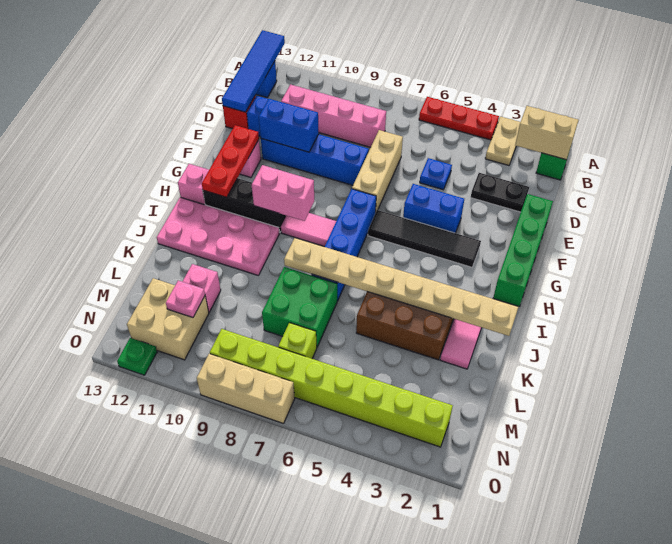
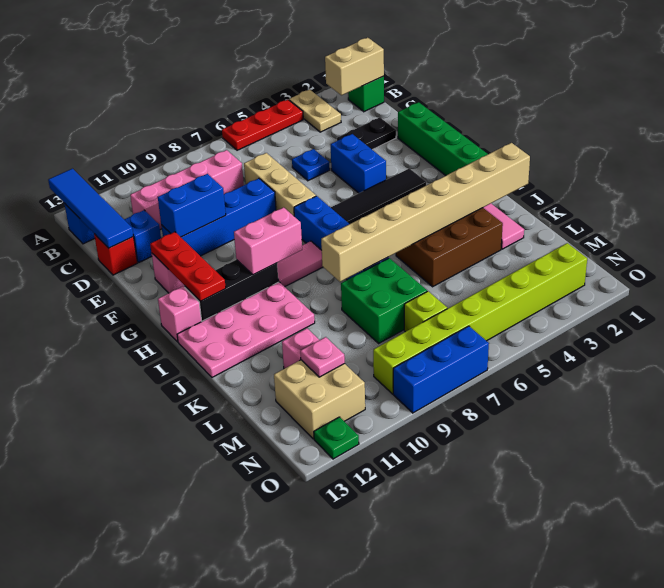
blue 1x2 brick [403,184,464,233] -> blue 1x2 brick turned to [331,134,386,193]
tan 1x8 plate [284,238,518,336] -> tan 1x8 brick [321,143,530,282]
tan 1x3 brick [197,354,295,424] -> blue 1x3 brick [393,326,489,413]

